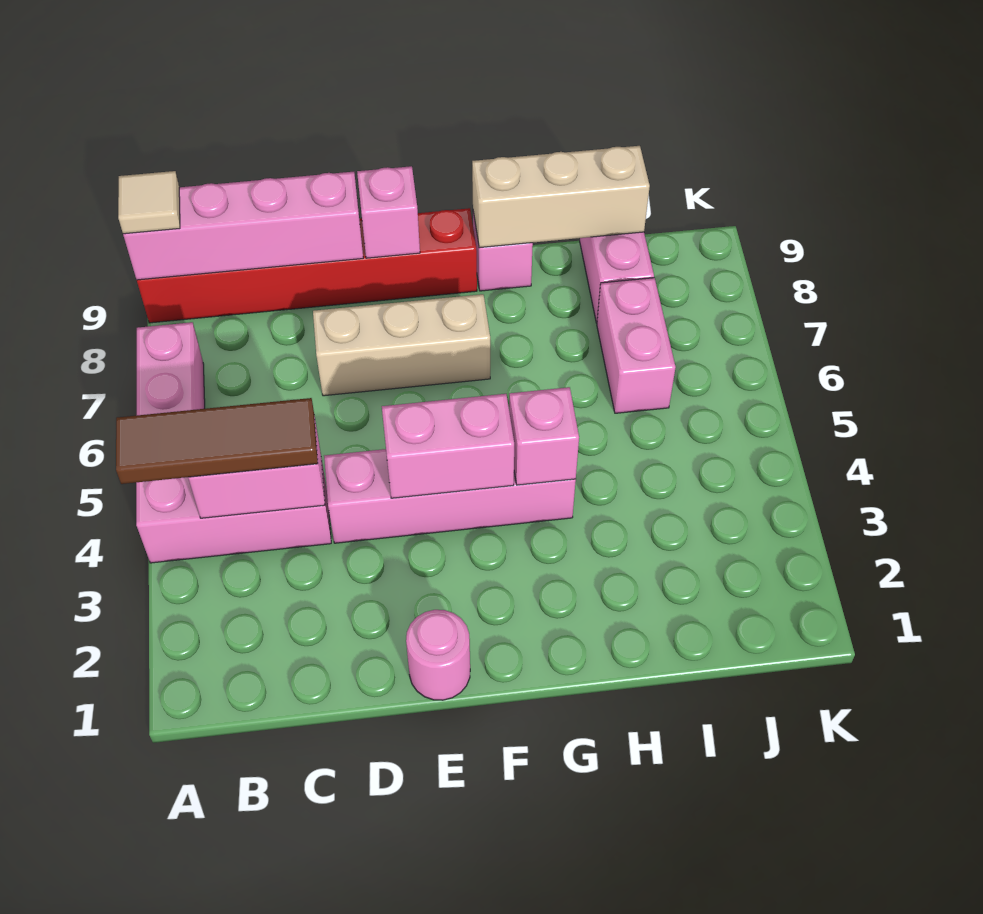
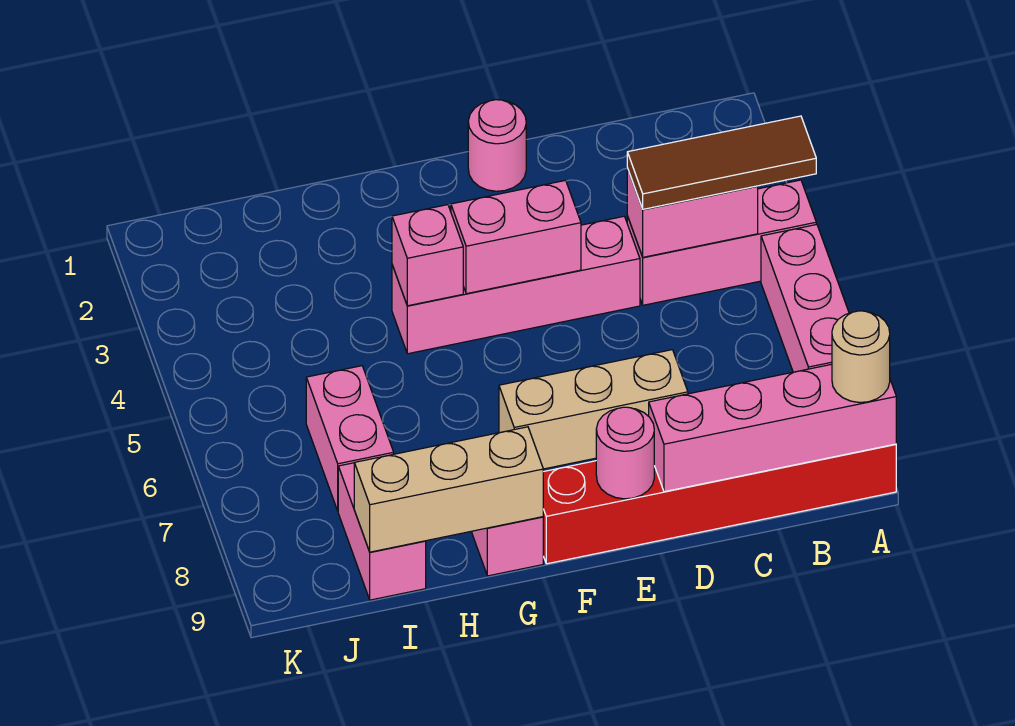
tan 1x1 tile [118,171,180,234] -> tan 1x1 round brick [832,311,890,402]
pink 1x1 brick [357,166,420,258] -> pink 1x1 round brick [596,407,654,499]

